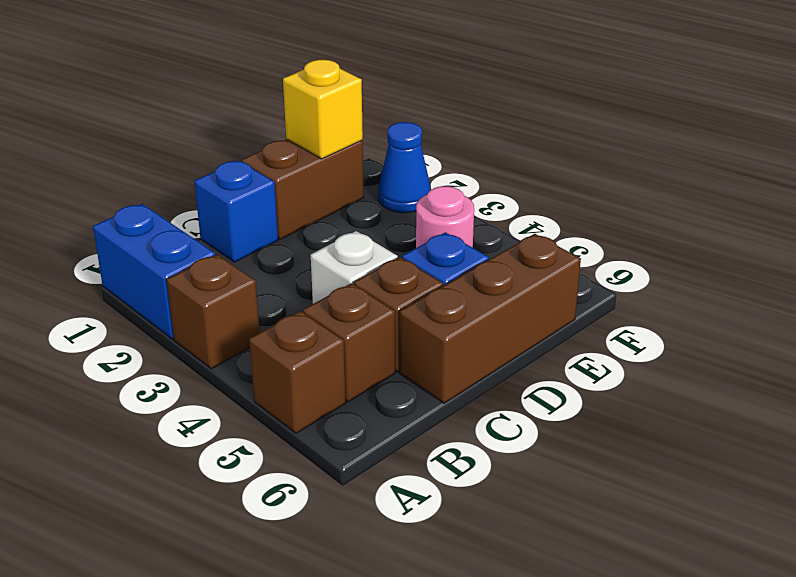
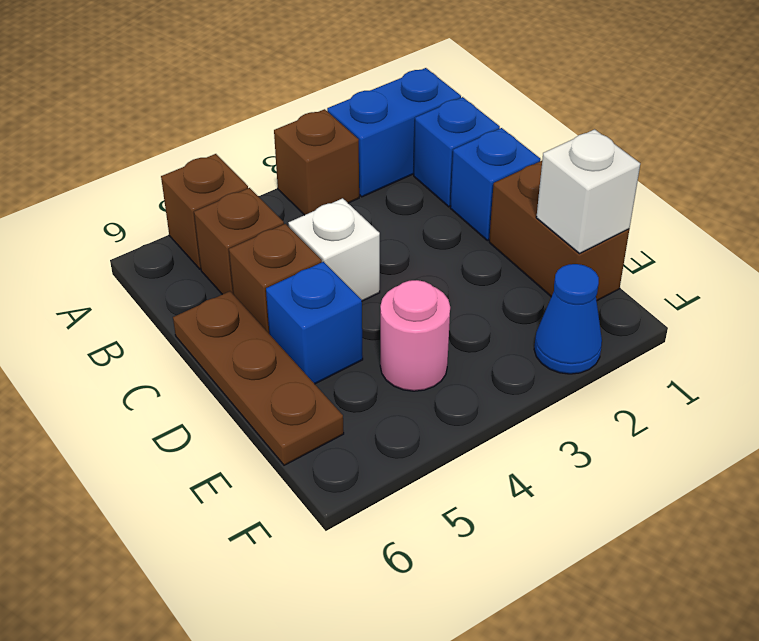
none -> blue 1x1 brick [414,97,500,207]
brown 1x3 brick [400,234,581,403] -> brown 1x3 plate [173,291,344,465]
yellow 1x1 brick [283,60,363,159] -> white 1x1 brick [536,129,640,254]

